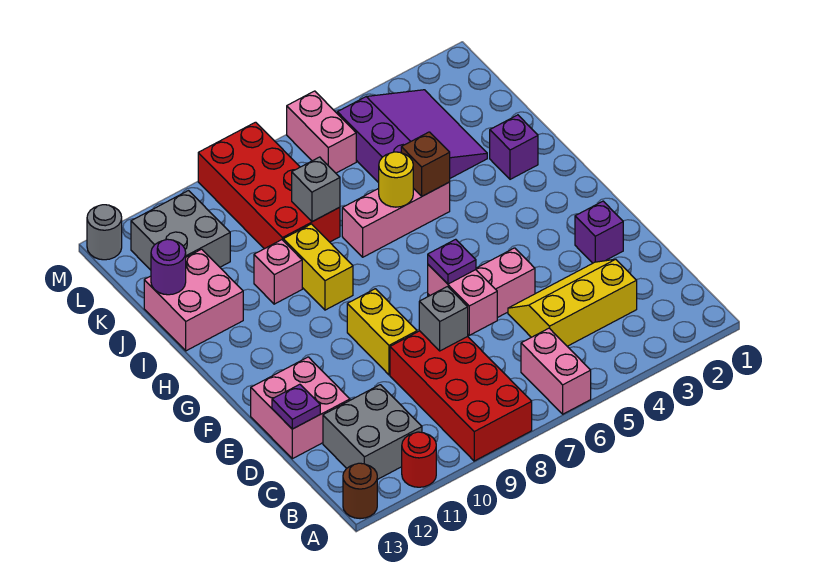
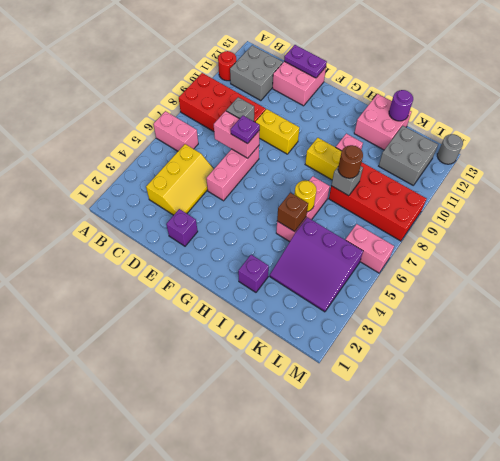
brown 1x1 round brick [343,463,377,519] -> brown 1x1 round brick moved to [338,145,363,178]
purple 1x1 plate [272,384,320,429] -> purple 1x2 plate [284,45,327,78]

